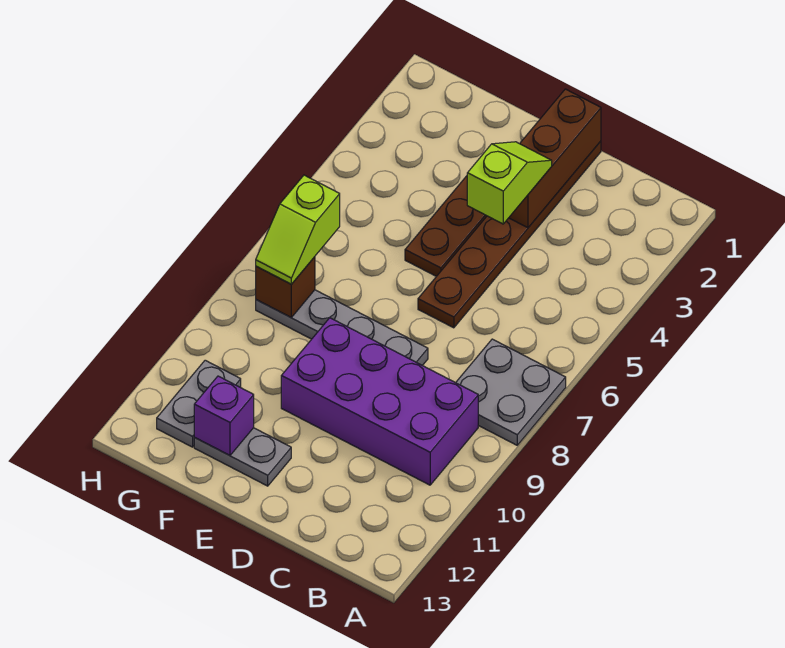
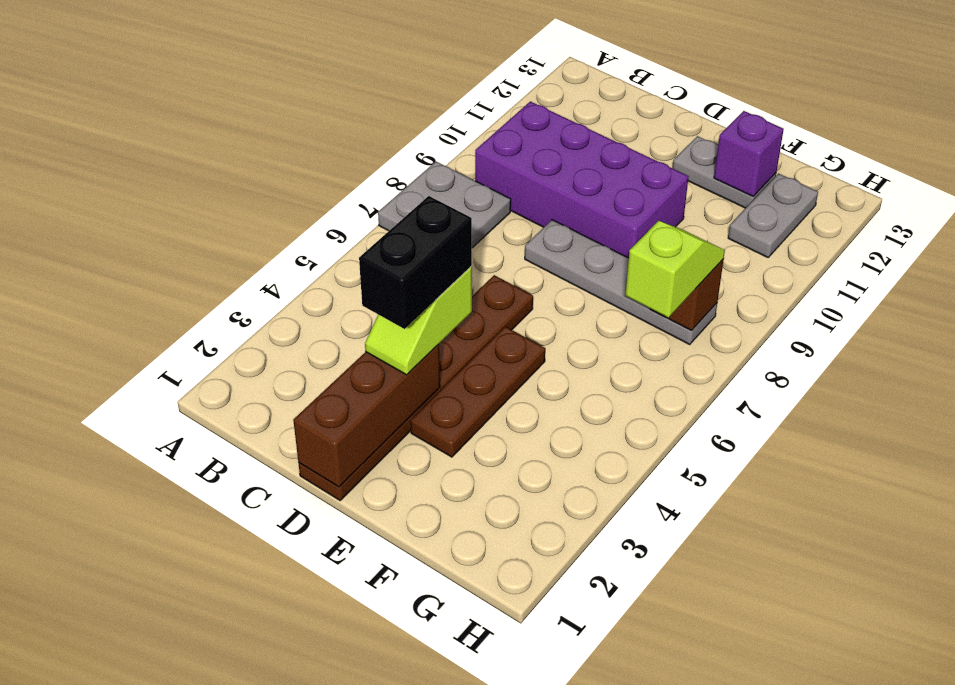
none -> black 1x2 brick [359,196,472,329]

